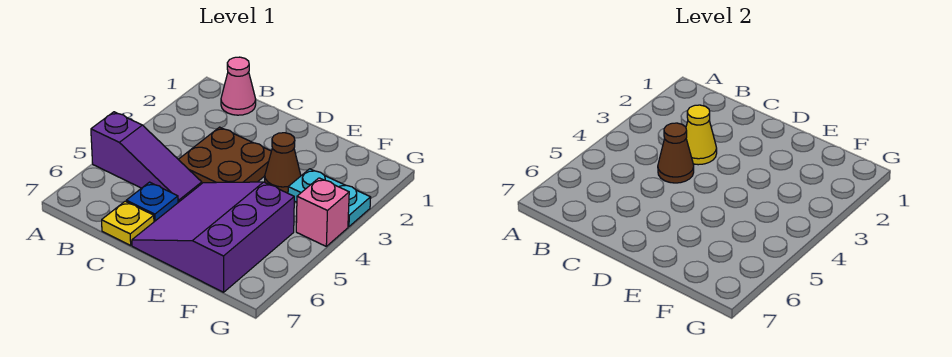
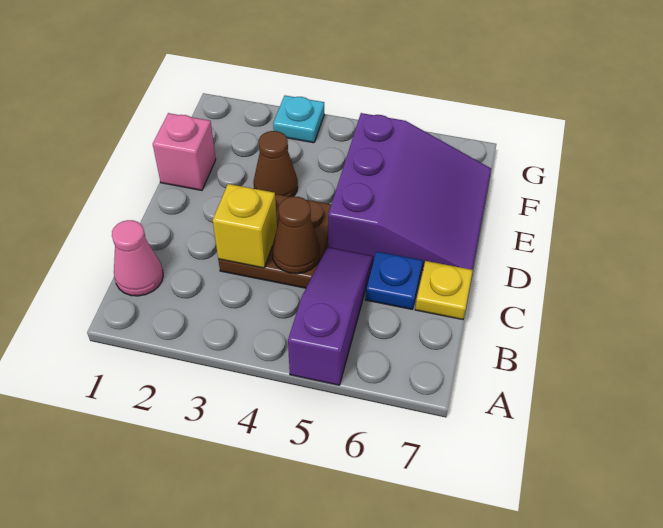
yellow 1x1 cone [686,105,717,165] -> yellow 1x1 brick [213,184,277,268]
purple 3x3 slope [132,182,294,292] -> purple 3x3 slope turned to [328,113,491,270]
cyan 1x2 plate [288,169,371,227] -> cyan 1x1 plate [273,96,324,143]
pink 1x1 brick [296,178,349,246] -> pink 1x1 brick moved to [153,113,216,190]

